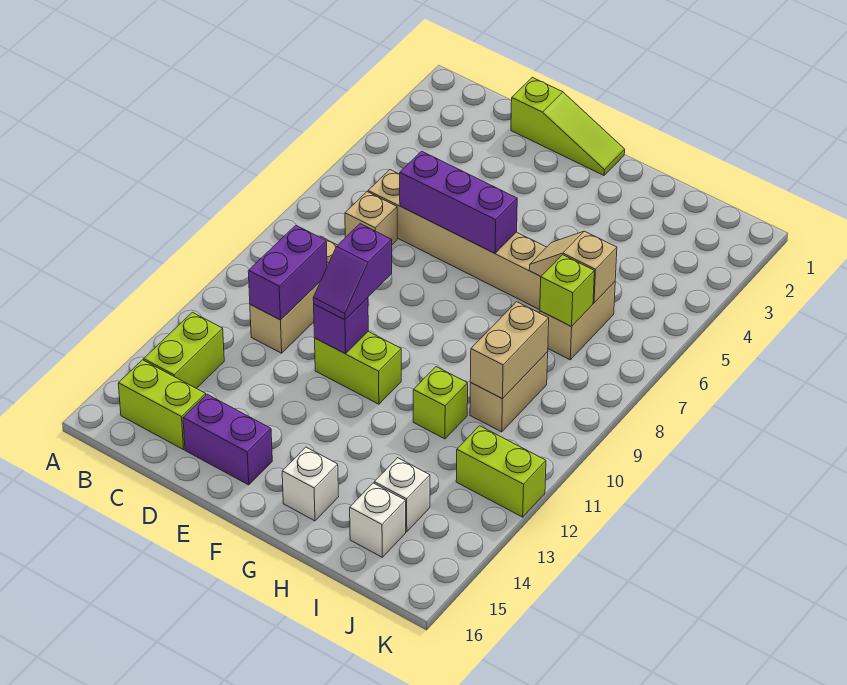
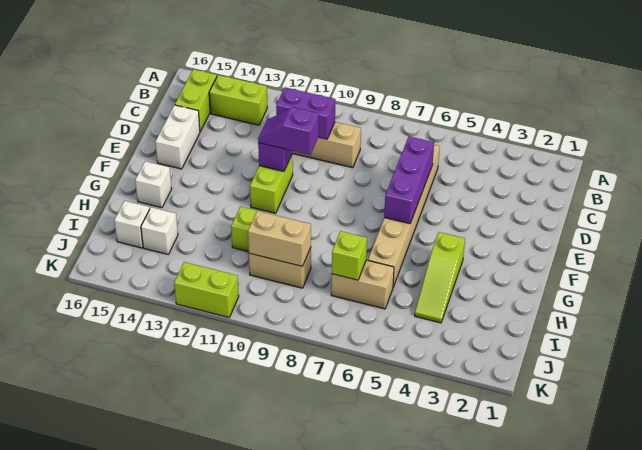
tan 1x1 brick [345,192,397,245] -> none
lime 1x3 slope [511,77,625,175] -> lime 1x3 slope moved to [415,232,465,323]
purple 1x2 brick [183,394,272,485] -> white 1x2 brick [156,105,200,169]
tan 1x2 slope [529,231,617,303] -> none
lime 1x2 brick [456,426,546,517] -> lime 1x2 brick turned to [174,262,239,317]

